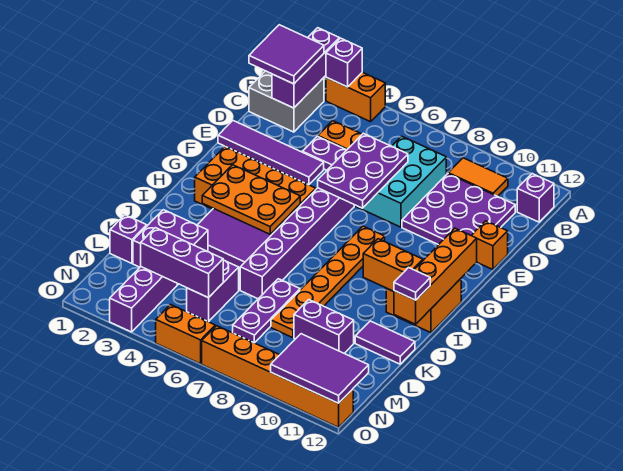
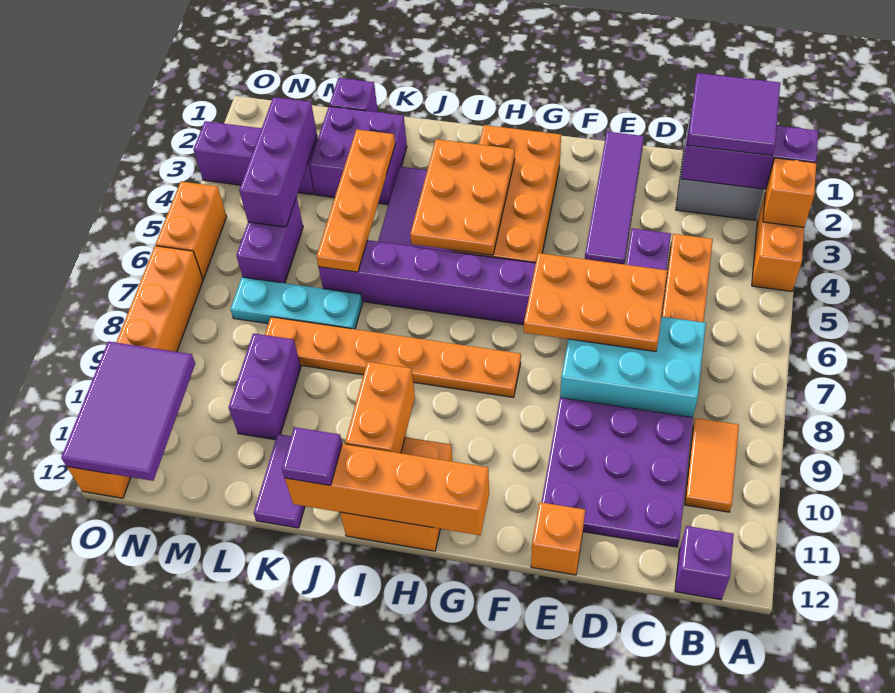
purple 1x1 brick [326,38,362,87] -> orange 1x1 brick [763,158,816,227]
purple 2x3 plate [318,133,408,208] -> orange 2x3 plate [524,253,668,352]
none -> orange 1x4 plate [316,129,395,272]
purple 1x3 plate [233,279,300,343] -> cyan 1x3 plate [231,277,363,329]
purple 1x2 brick [187,260,239,322] -> purple 1x2 brick turned to [236,197,303,283]

